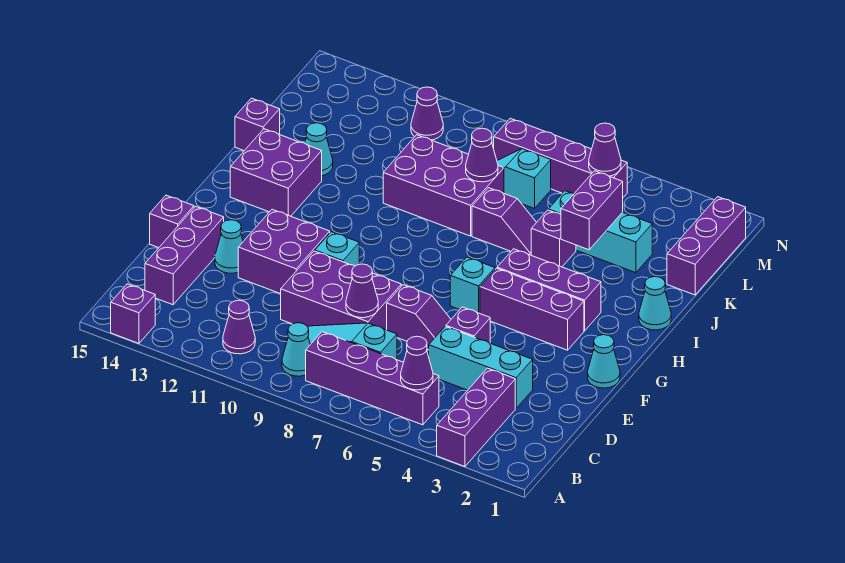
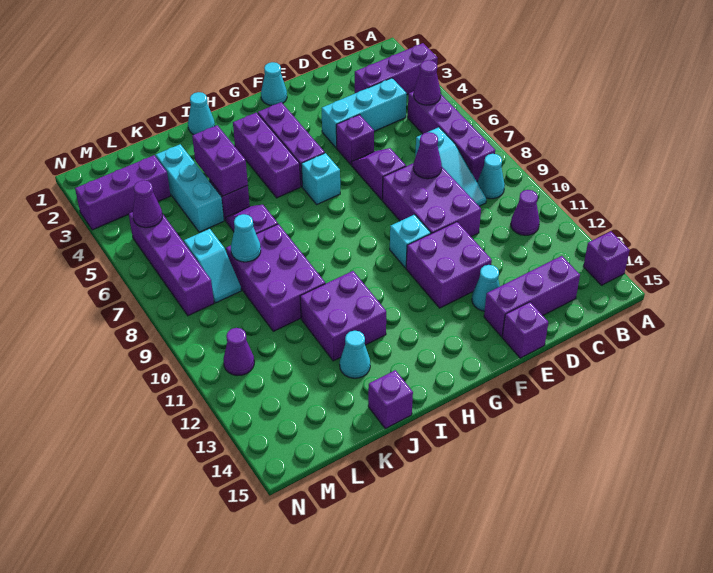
cyan 1x3 brick [429,326,533,408] -> cyan 1x3 brick turned to [322,78,407,148]
purple 2x2 brick [230,129,322,216] -> purple 2x2 brick moved to [300,271,386,361]
purple 1x2 brick [561,171,623,250] -> purple 1x2 brick turned to [192,125,248,196]
purple 1x3 brick [667,197,746,295] -> purple 1x3 brick moved to [75,155,170,230]
purple 1x1 cone [466,128,498,182] -> cyan 1x1 cone [231,214,261,262]

